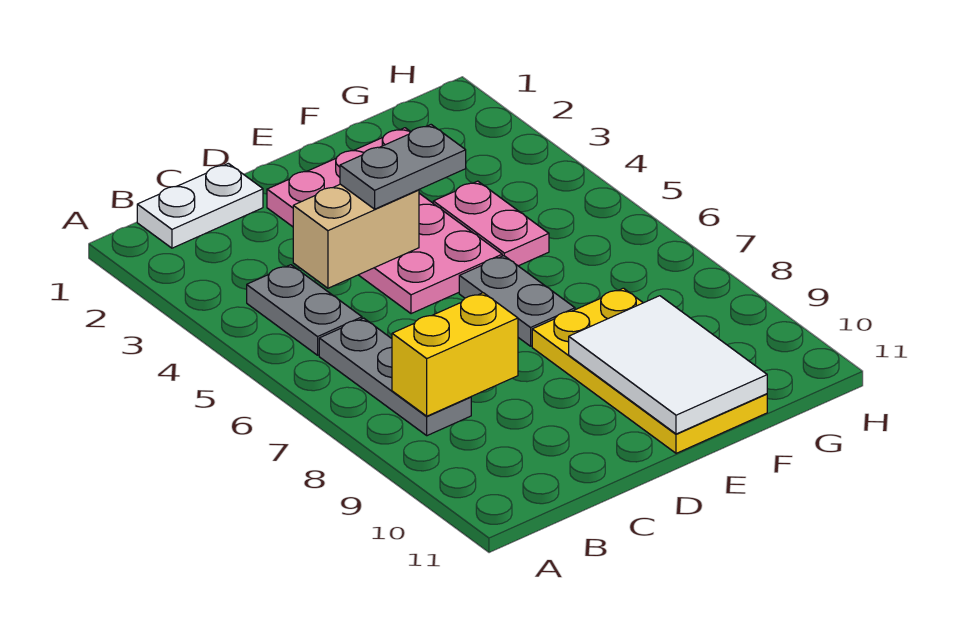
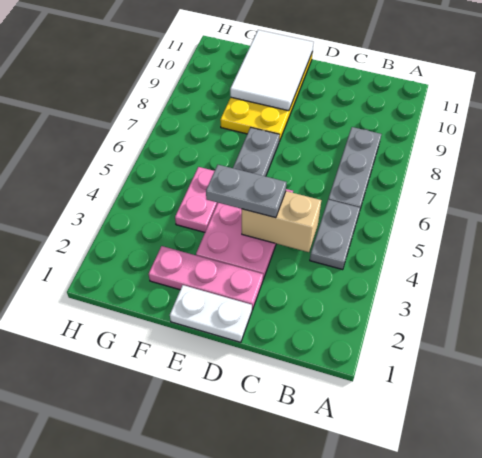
white 1x2 plate [137,164,263,248] -> white 1x2 plate moved to [170,285,252,342]
yellow 1x2 brick [392,293,518,416] -> none

